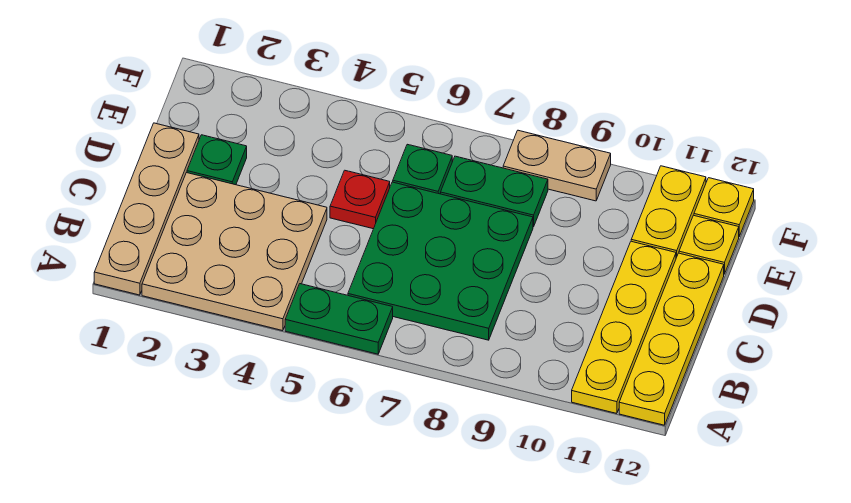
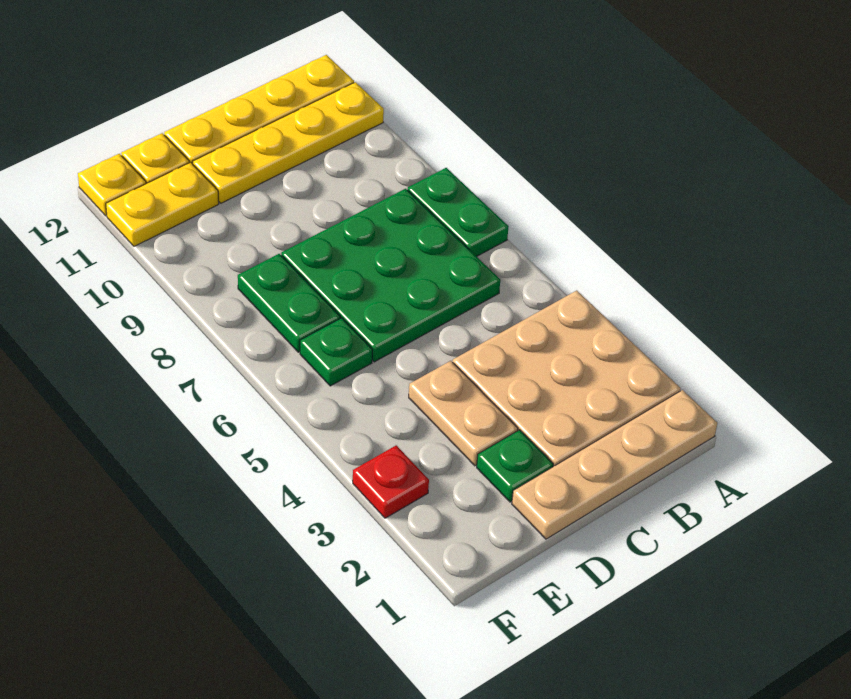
green 1x2 plate [285,284,393,354] -> green 1x2 plate moved to [408,168,509,257]
red 1x1 plate [330,170,390,229] -> red 1x1 plate moved to [353,445,429,518]
tan 1x2 plate [503,130,611,201] -> tan 1x2 plate moved to [409,361,518,466]

